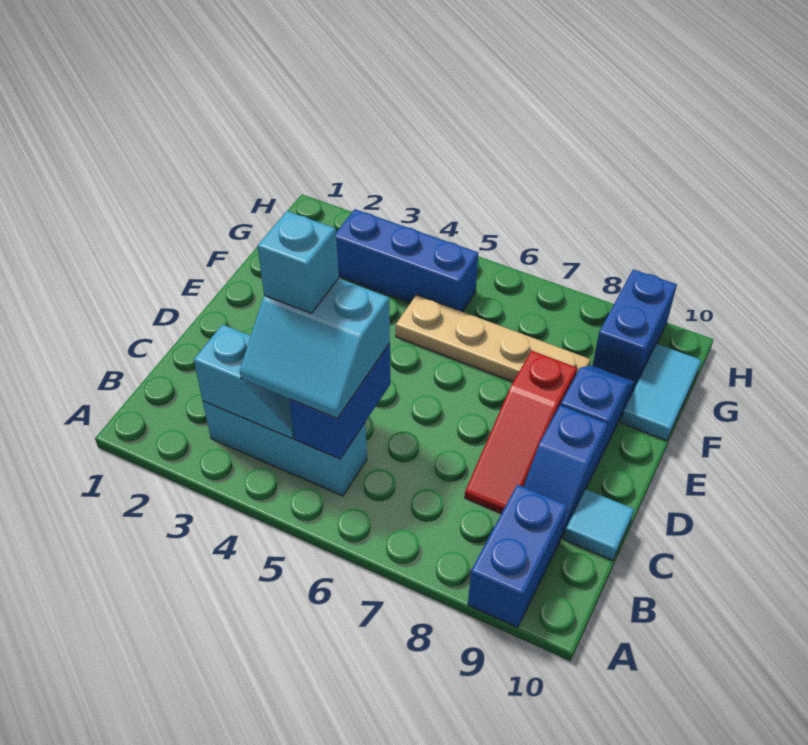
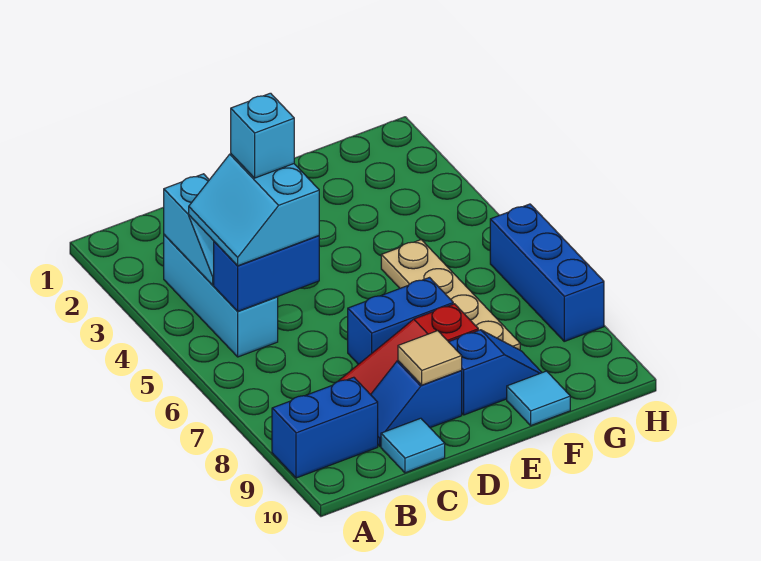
none -> tan 1x1 tile [398,331,462,385]
cyan 1x2 tile [621,344,701,441] -> cyan 1x1 tile [507,371,570,425]
blue 1x3 brick [336,209,478,312] -> blue 1x3 brick moved to [490,204,604,341]
blue 1x2 brick [593,269,677,384] -> blue 1x2 brick moved to [348,278,453,364]

